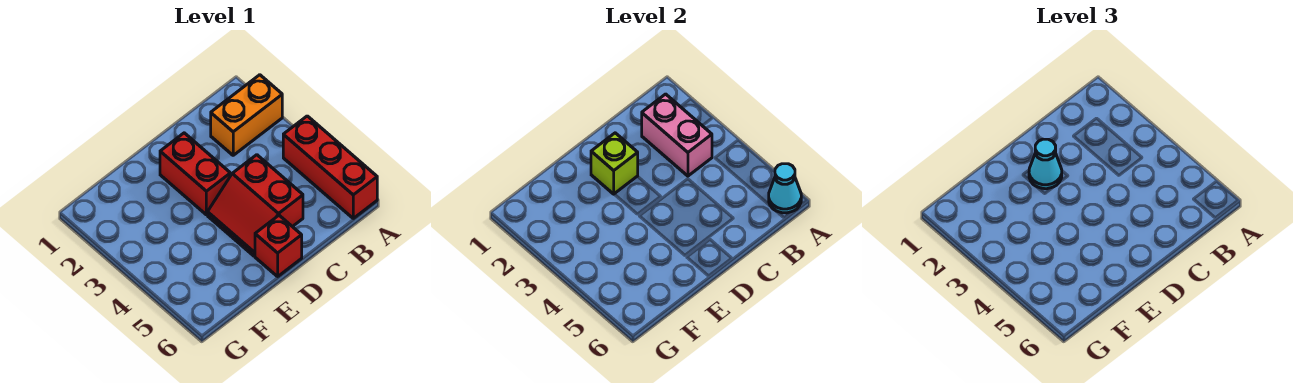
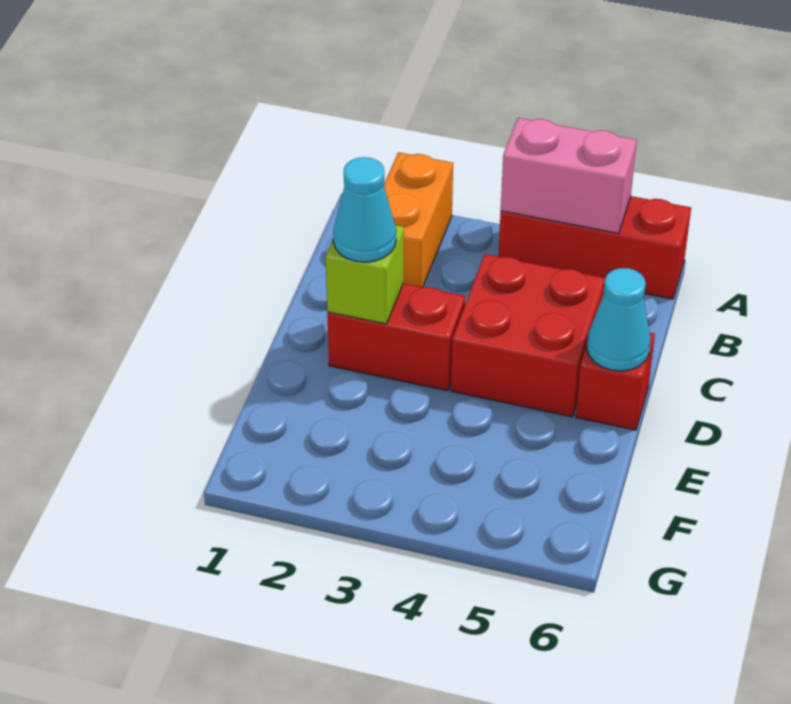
cyan 1x1 cone [769,164,801,213] -> cyan 1x1 cone moved to [587,268,650,371]
pink 1x2 brick [642,94,712,176] -> pink 1x2 brick moved to [501,118,637,233]
red 2x2 slope [208,155,303,256] -> red 2x2 brick [451,254,605,417]

